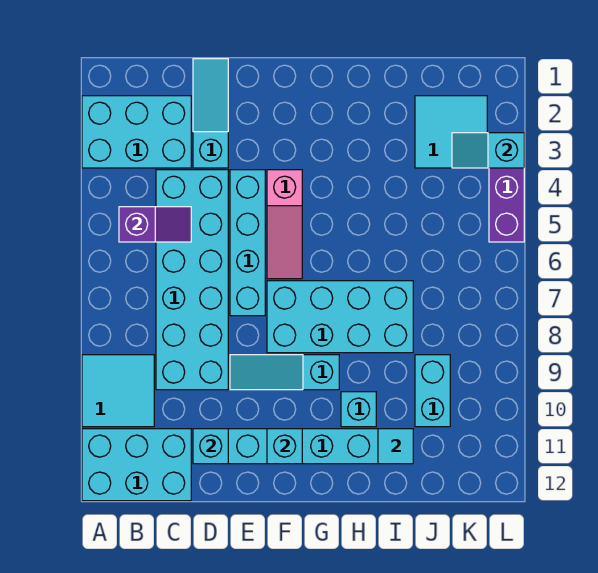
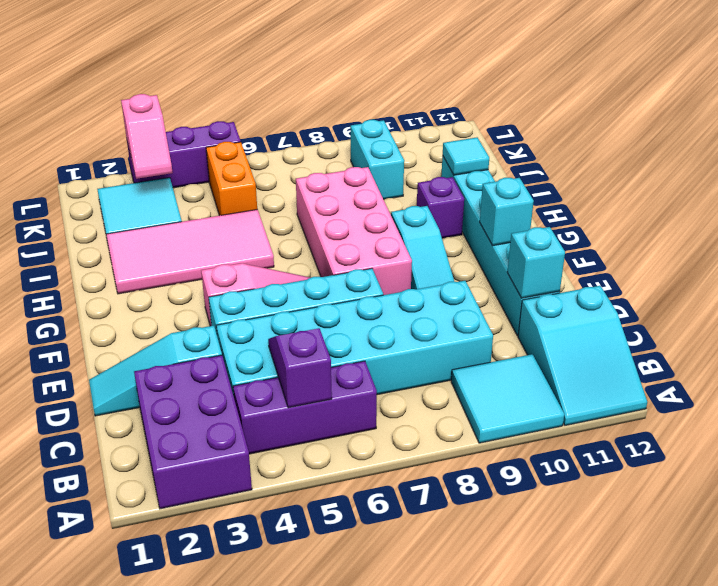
cyan 2x3 brick [82,96,191,168] -> purple 2x3 brick [134,355,252,509]
cyan 2x3 brick [82,429,191,501] -> cyan 2x3 slope [518,286,647,425]
none -> purple 1x3 brick [233,361,377,454]
cyan 2x4 brick [267,281,413,353] -> pink 2x4 brick [296,167,412,295]
none -> pink 2x4 tile [106,209,274,294]
cyan 1x1 brick [341,392,376,427] -> purple 1x1 brick [417,177,464,238]
none -> orange 1x2 brick [206,142,257,216]
cyan 1x2 brick [415,355,450,427] -> cyan 1x2 brick turned to [350,120,404,199]
cyan 1x2 slope [452,133,524,168] -> pink 1x2 slope [121,94,173,179]

